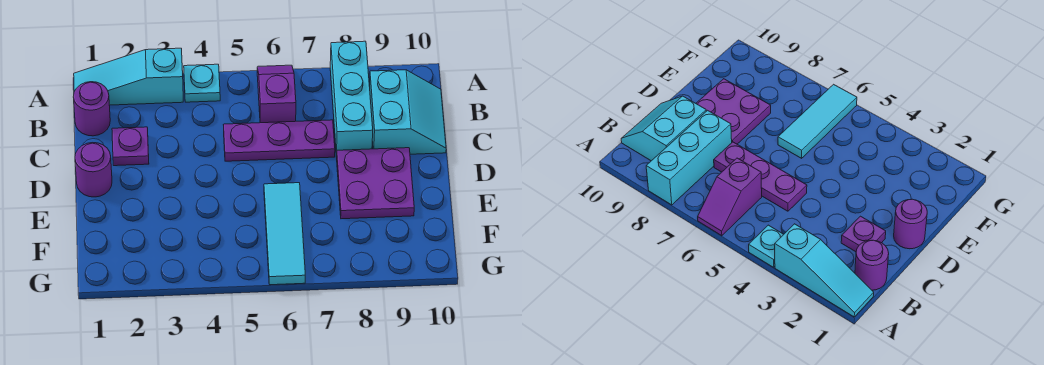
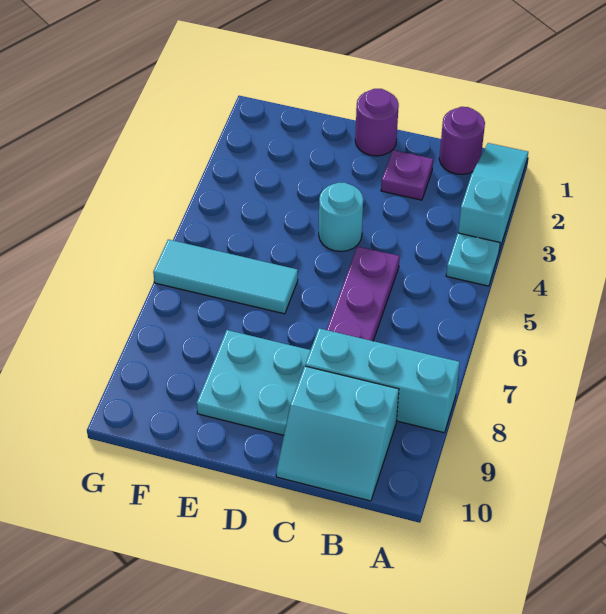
purple 1x2 slope [257,65,296,123] -> none
none -> cyan 1x1 round brick [319,183,363,251]
purple 2x2 plate [337,148,414,219] -> cyan 2x2 plate [197,330,310,435]

